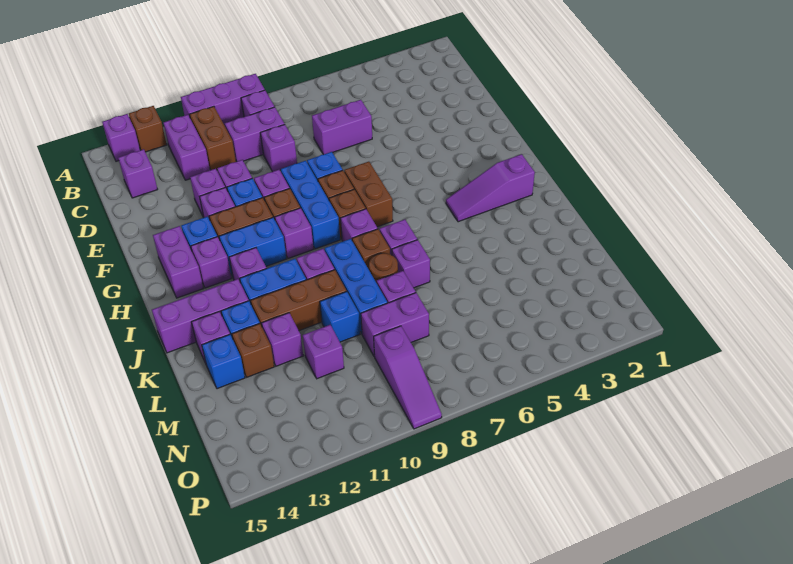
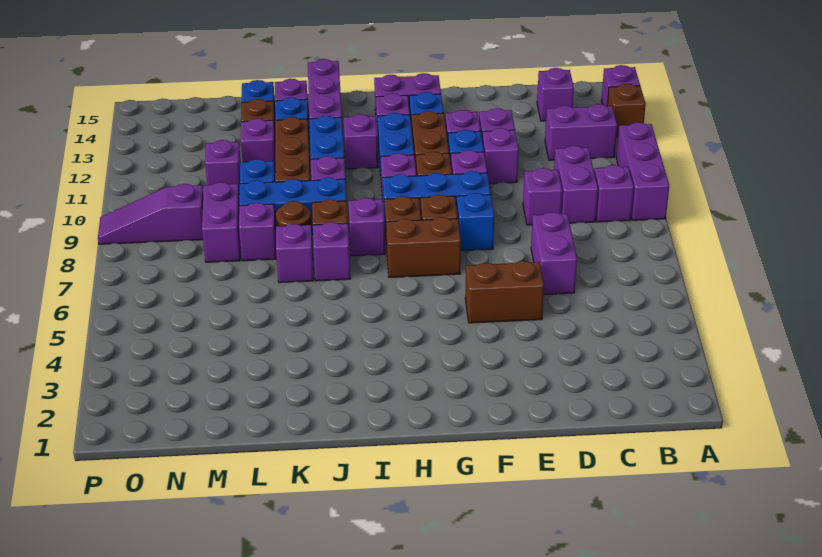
brown 1x2 brick [190,106,236,170] -> brown 1x2 brick moved to [465,261,544,323]
purple 1x3 slope [446,154,535,222] -> none

